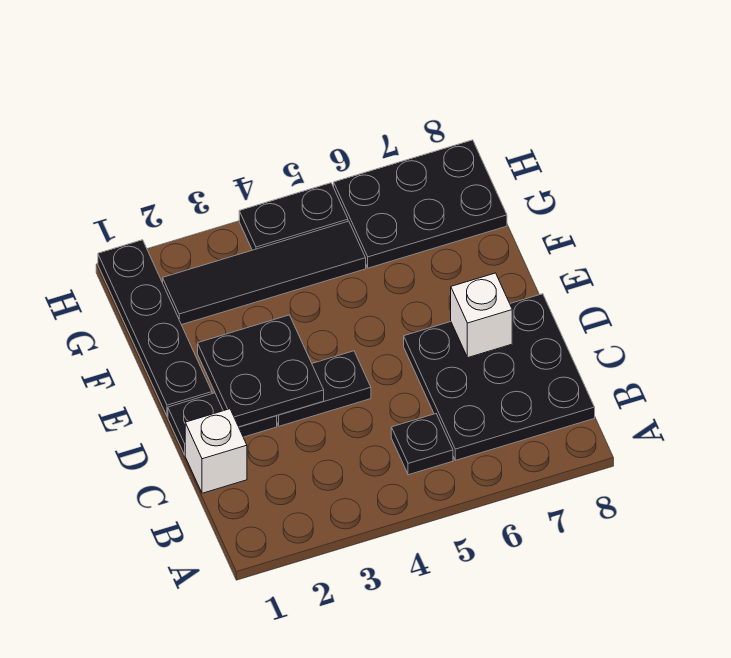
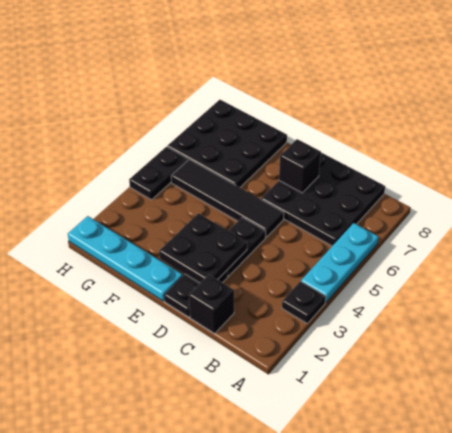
none -> cyan 1x3 plate [301,223,379,303]
black 1x1 plate [391,414,453,475] -> black 1x1 plate moved to [282,281,326,323]
white 1x1 brick [185,409,247,493] -> black 1x1 brick [189,275,234,334]
white 1x1 brick [451,273,512,357] -> black 1x1 brick [279,139,321,193]
black 1x4 plate [98,240,212,416] -> cyan 1x4 plate [68,216,183,301]
black 1x4 tile [163,221,366,325] -> black 1x4 tile turned to [171,159,284,237]
black 2x3 plate [334,140,507,268] -> black 3x3 plate [167,100,287,187]

